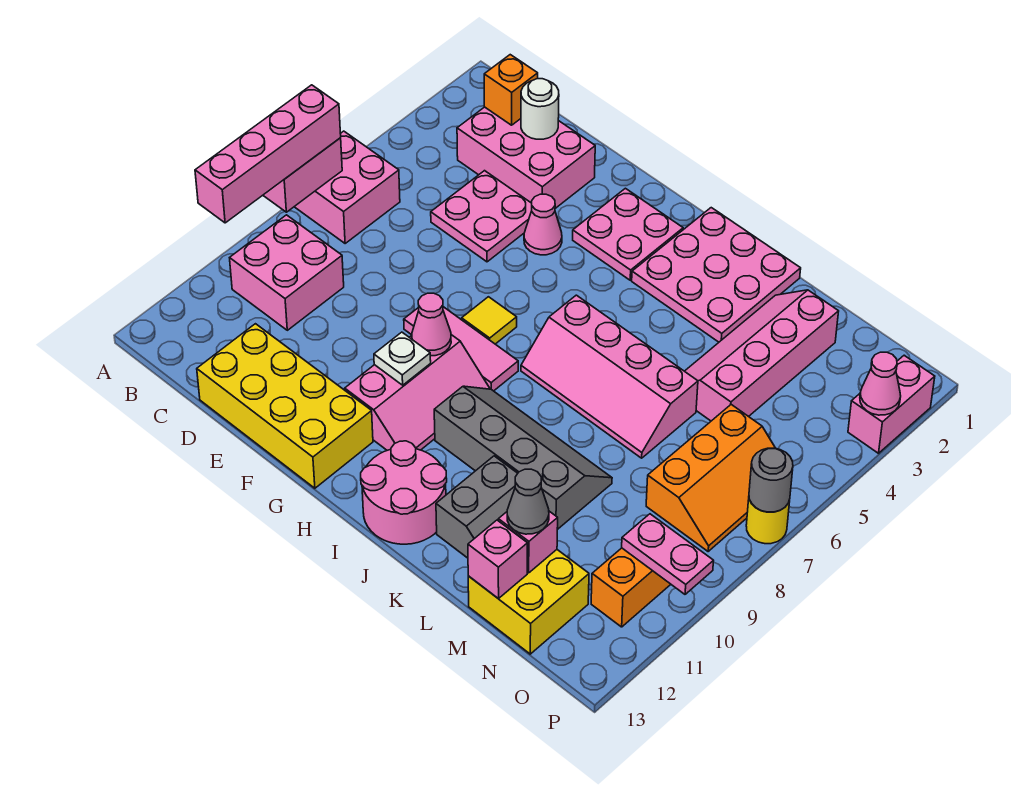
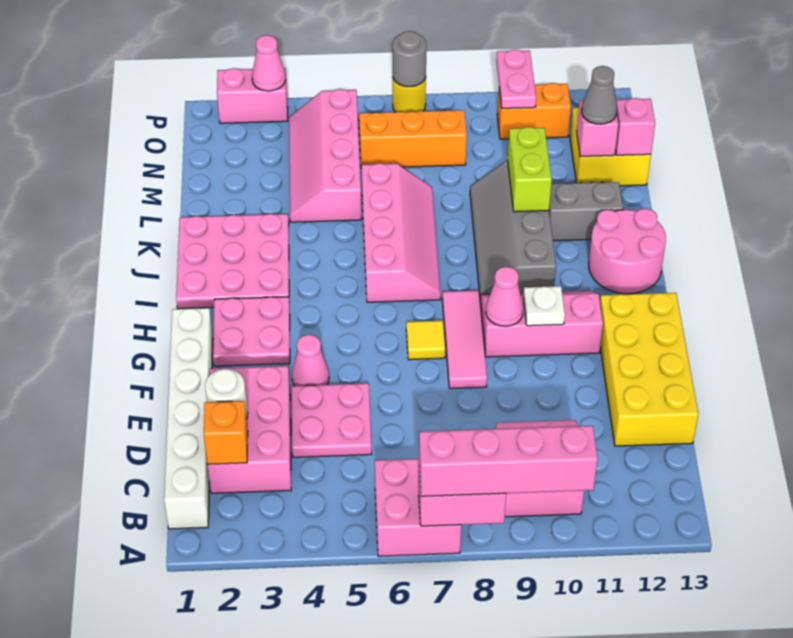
none -> white 1x6 brick [164,308,213,529]
none -> lime 1x2 brick [508,127,552,212]
pink 2x4 slope [685,290,839,421] -> pink 2x4 slope turned to [289,89,361,222]

